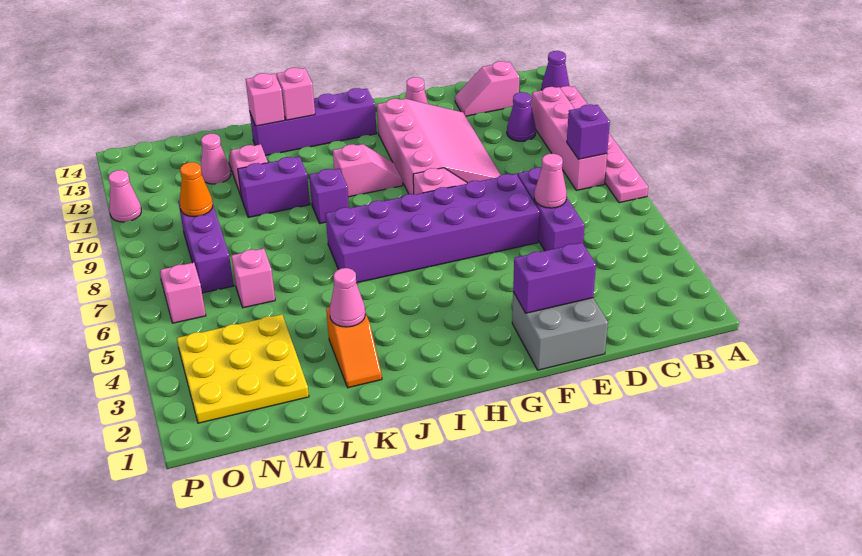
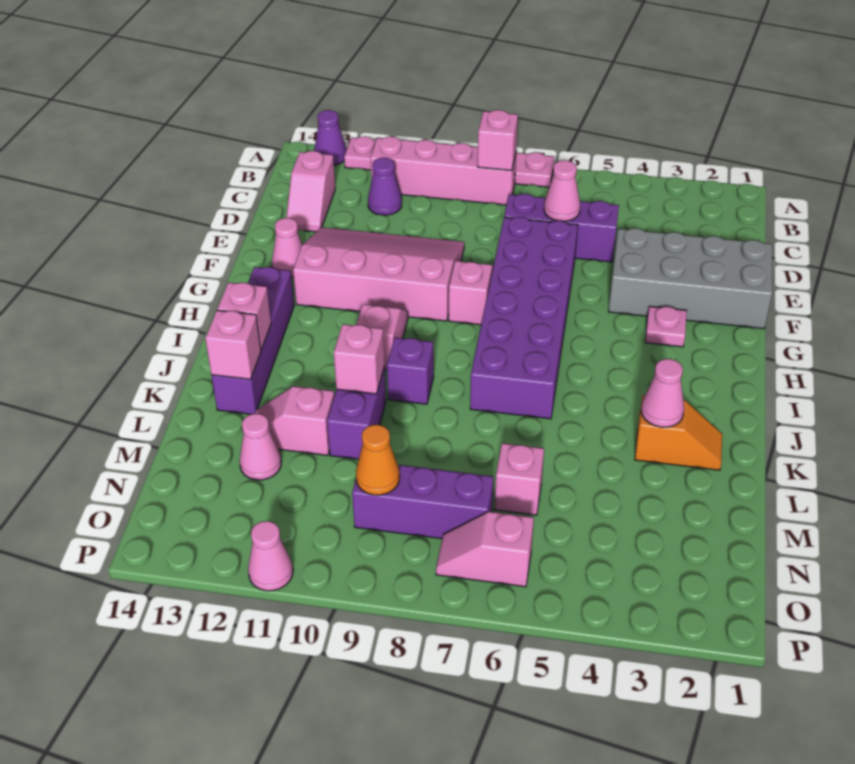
purple 1x1 brick [567,104,610,159] -> pink 1x1 brick [478,110,518,171]
grey 2x2 brick [512,292,608,370] -> grey 2x4 brick [608,228,772,329]
purple 1x2 brick [513,243,596,313] -> none
none -> pink 1x1 plate [645,306,687,347]
none -> pink 1x1 brick [334,324,385,394]
yellow 3x3 plate [177,314,309,423] -> none

